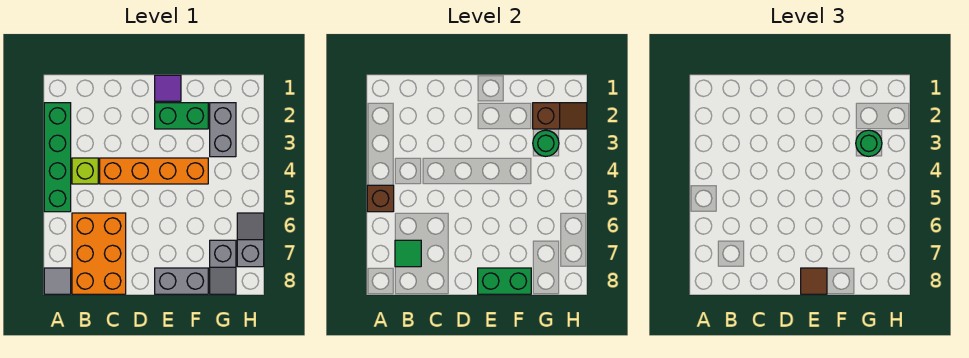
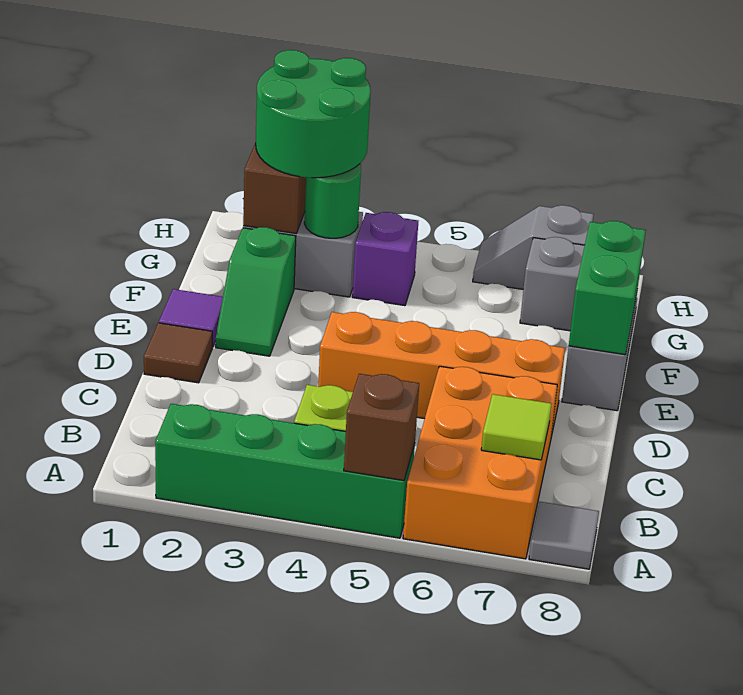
orange 2x3 brick [72,213,126,294] -> orange 2x3 brick turned to [403,366,557,559]
green 1x1 tile [395,240,421,267] -> lime 1x1 tile [481,394,551,460]
orange 1x4 brick [100,158,208,184] -> orange 1x4 brick turned to [318,312,565,437]
green 1x2 brick [155,103,208,129] -> green 1x2 slope [216,227,296,356]
brown 1x1 tile [801,268,827,294] -> brown 1x1 tile moved to [144,323,212,383]
green 1x1 round brick [856,130,882,156] -> green 2x2 round brick [256,50,371,178]
none -> purple 1x1 brick [352,212,418,306]

